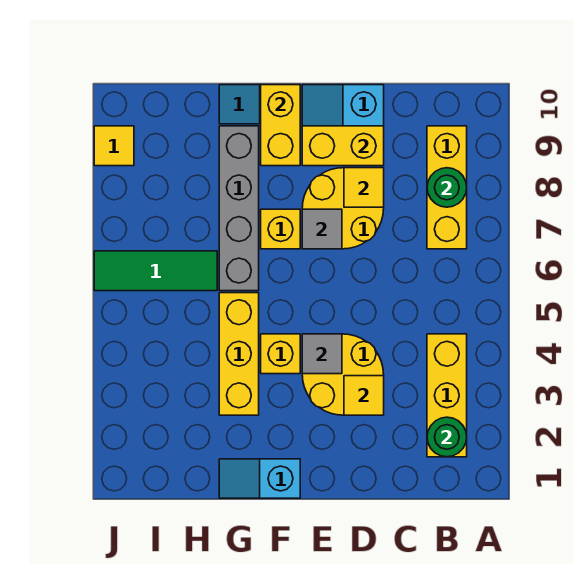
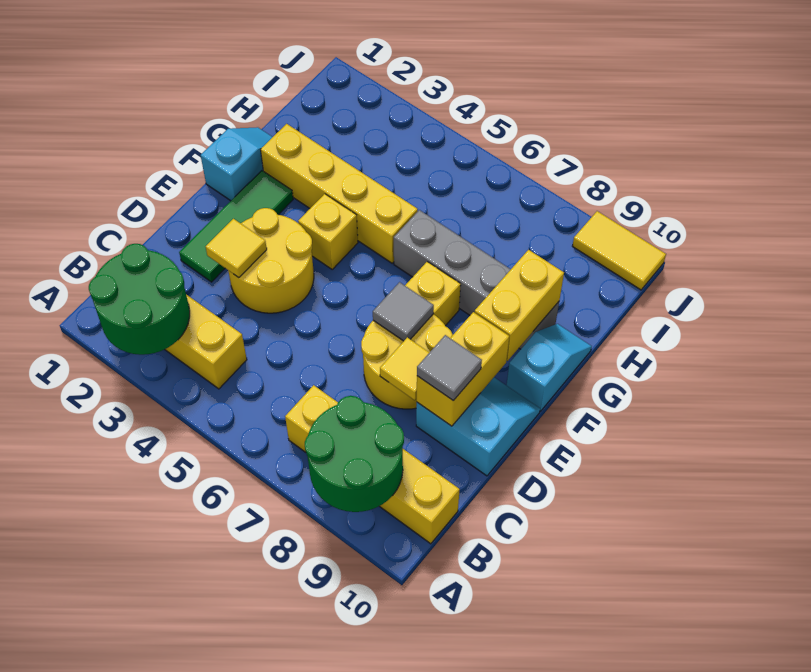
green 1x1 round brick [427,417,467,457] -> green 2x2 round brick [89,244,190,355]
yellow 1x3 brick [427,126,467,249] -> yellow 1x4 brick [285,385,460,544]
green 1x1 round brick [427,168,467,207] -> green 2x2 round brick [305,396,404,512]
grey 1x1 tile [302,334,342,374] -> grey 1x1 tile moved to [417,335,482,401]
yellow 1x2 brick [261,85,300,166] -> yellow 1x2 brick turned to [474,250,564,361]
yellow 1x3 brick [219,293,259,415] -> yellow 1x4 brick [261,124,418,263]
green 1x3 tile [94,251,217,291] -> green 1x3 tile moved to [179,171,293,282]
yellow 1x1 tile [94,126,134,166] -> yellow 1x2 tile [573,211,666,290]

